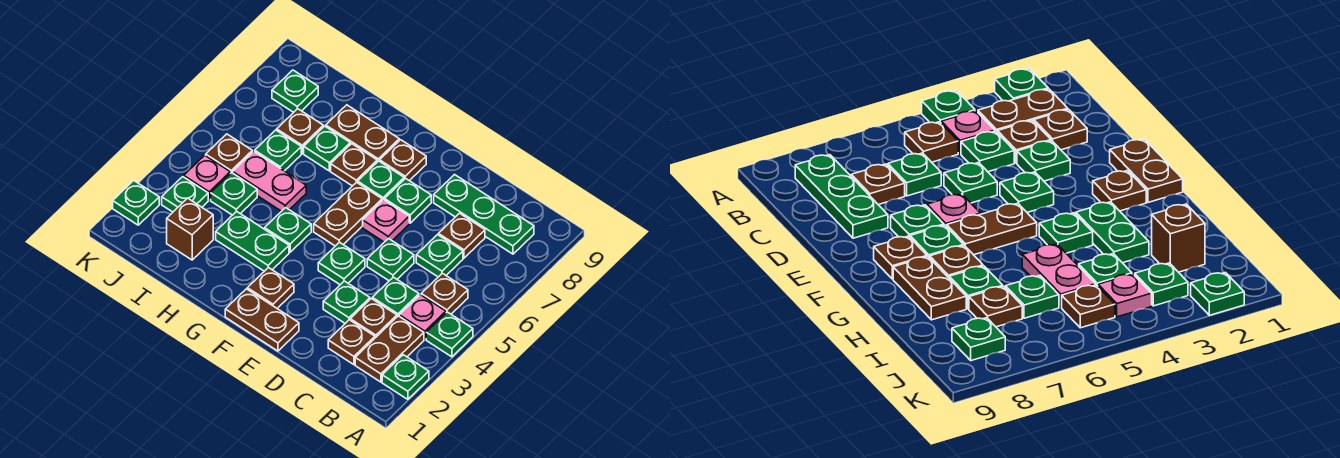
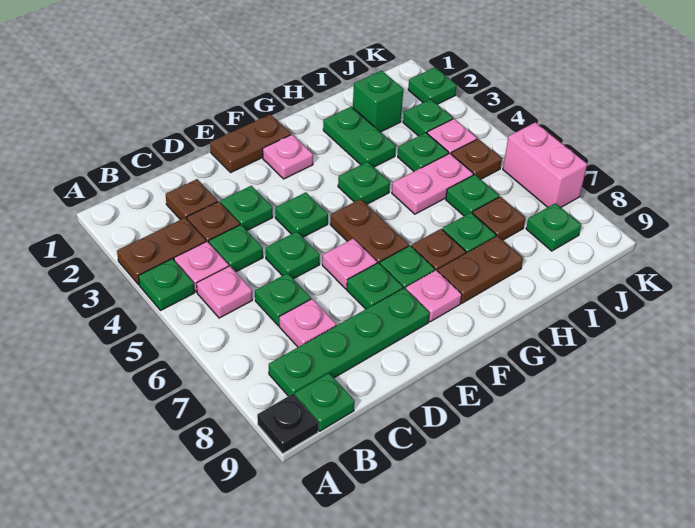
green 1x1 plate [382,355,429,399] -> green 1x1 plate moved to [295,373,355,431]
none -> black 1x1 plate [257,394,318,453]
brown 1x2 plate [355,316,424,382] -> brown 1x2 plate turned to [117,218,206,285]
brown 1x1 plate [421,273,468,314] -> pink 1x1 plate [197,266,252,318]
green 1x3 plate [434,175,534,254] -> green 1x4 plate [269,288,430,396]
brown 1x1 plate [438,213,485,258] -> pink 1x1 plate [279,299,336,347]
brown 1x1 plate [247,267,294,308] -> pink 1x1 plate [263,135,313,179]
brown 1x1 plate [380,140,426,181] -> pink 1x1 plate [406,270,462,322]
green 1x2 plate [216,211,289,271] -> green 1x2 plate turned to [323,107,396,167]
brown 1x1 brick [167,198,213,260] -> green 1x1 brick [353,71,404,132]
none -> pink 1x2 brick [503,123,587,207]

